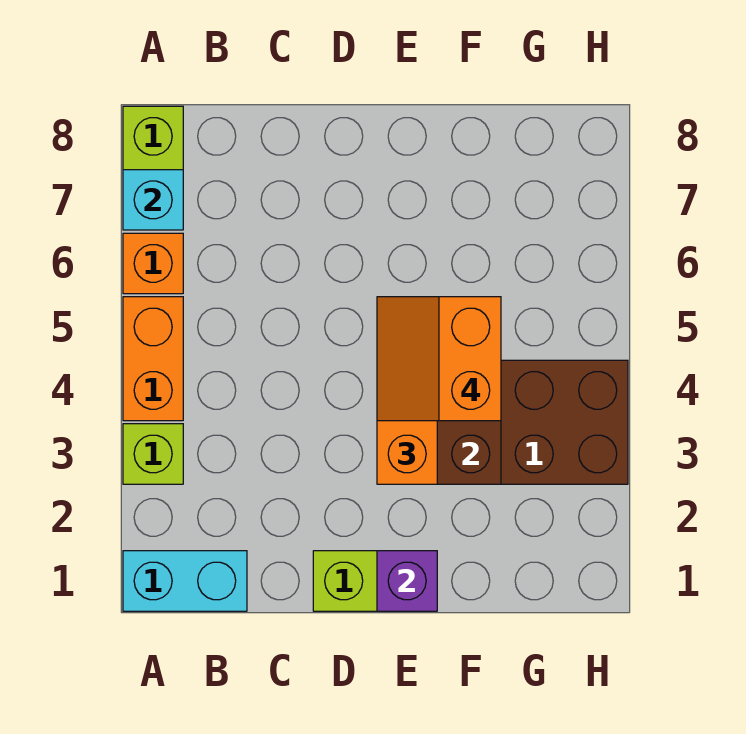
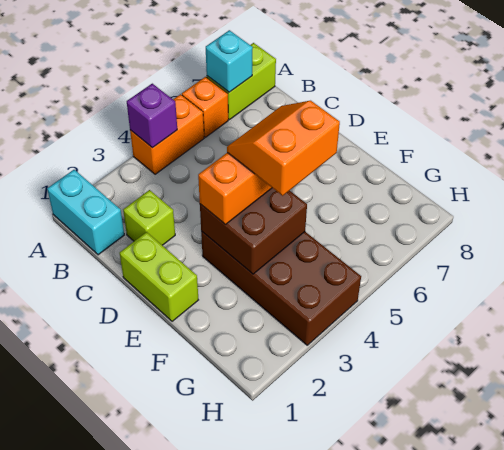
lime 1x1 brick [123,424,183,484] -> lime 1x1 brick moved to [123,190,175,245]
purple 1x1 brick [377,551,437,611] -> purple 1x1 brick moved to [127,84,177,148]

